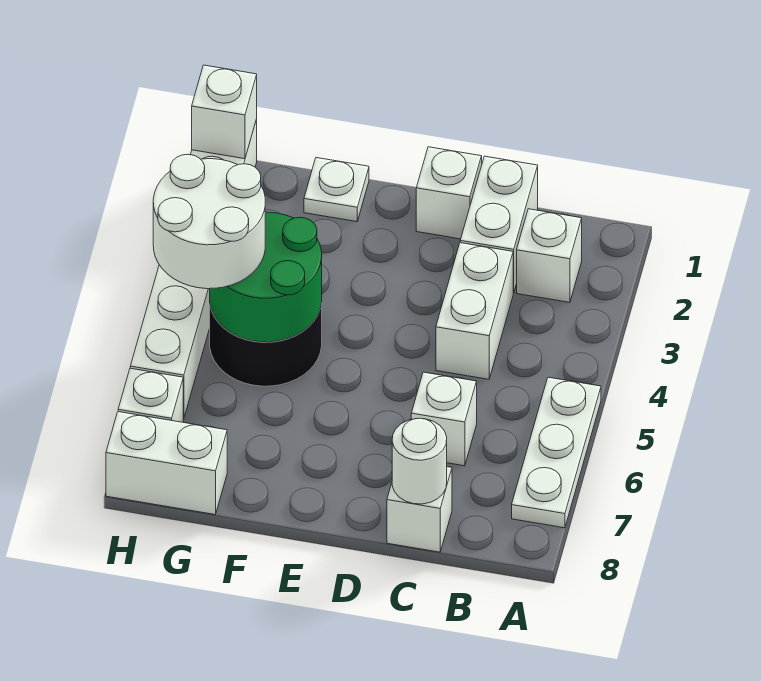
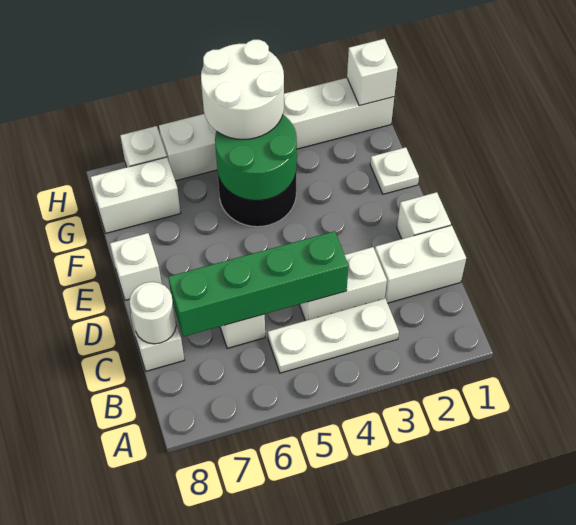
white 1x3 plate [512,377,601,528] -> white 1x3 plate moved to [268,298,399,373]
white 1x1 brick [517,209,582,302] -> white 1x1 brick moved to [110,233,162,300]
none -> green 1x4 brick [168,231,349,337]
white 1x2 brick [106,412,227,514] -> white 1x2 brick turned to [91,157,181,233]

